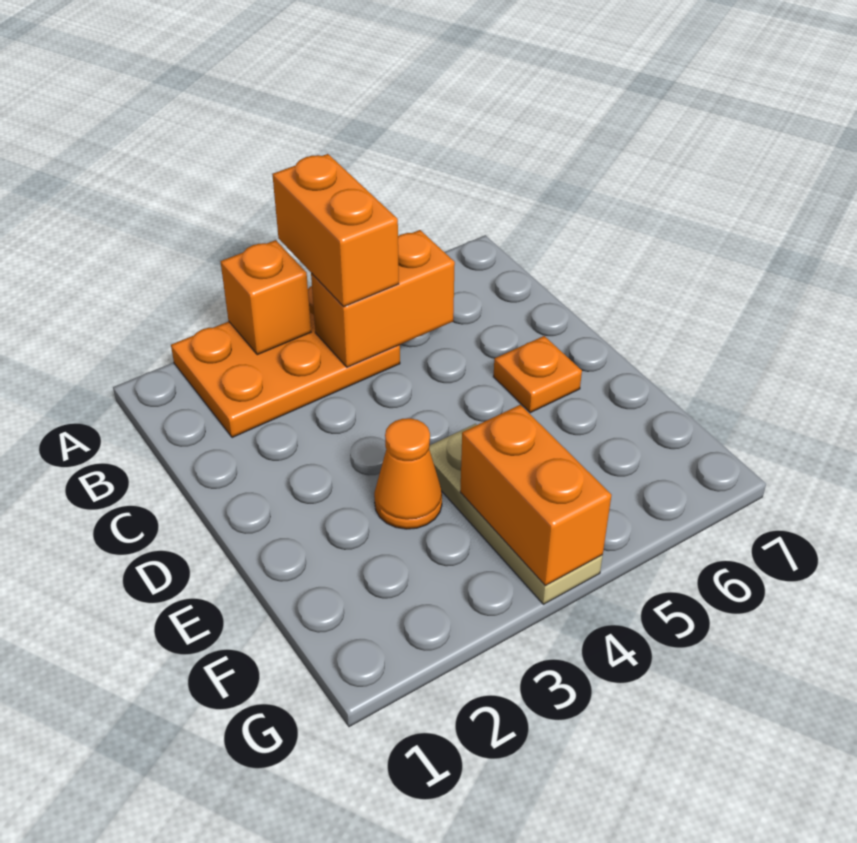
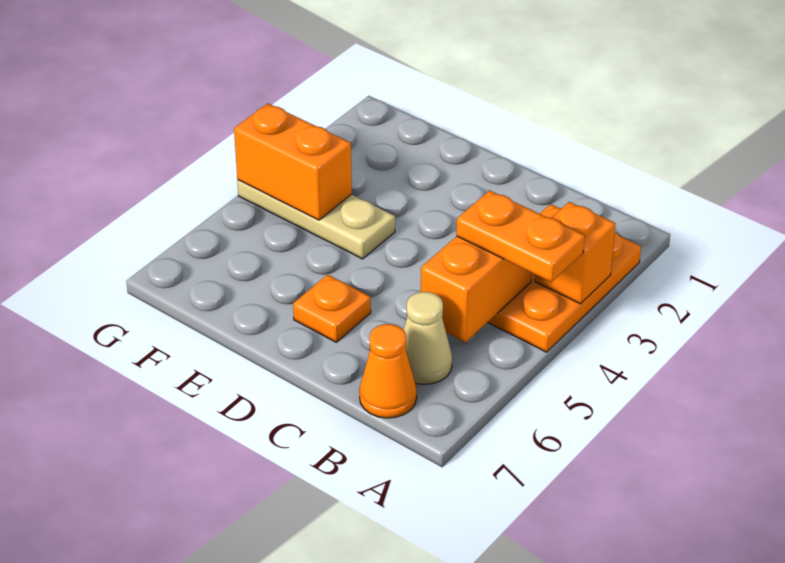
orange 1x2 brick [272,154,399,307] -> orange 1x2 plate [456,190,585,282]
none -> tan 1x1 cone [404,292,452,385]
orange 1x1 cone [374,418,442,529] -> orange 1x1 cone moved to [359,324,417,418]

